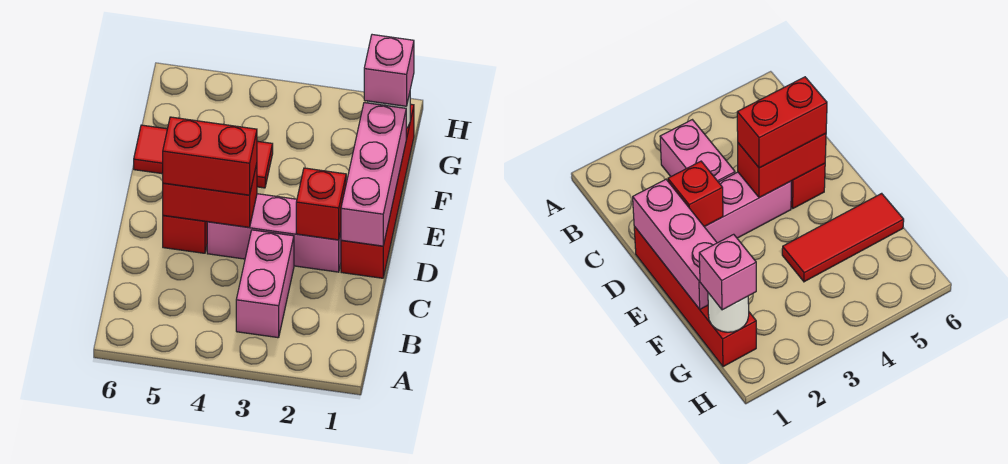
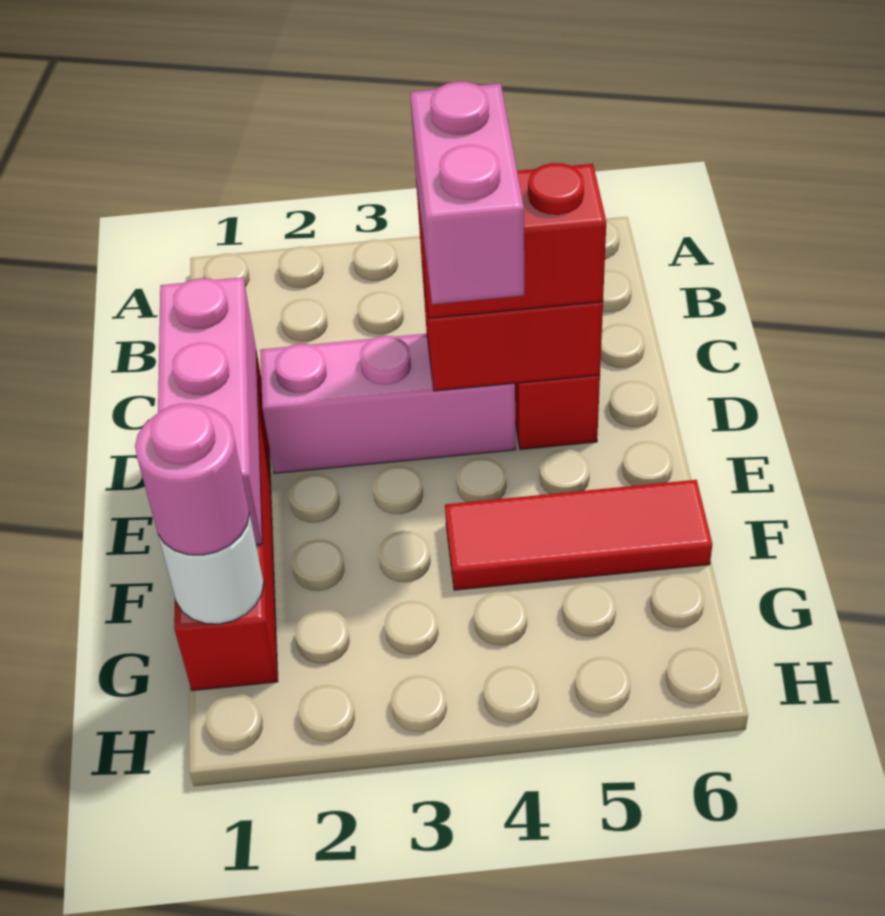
pink 1x2 brick [236,230,294,338] -> pink 1x2 brick moved to [410,82,524,304]
red 1x1 brick [296,168,346,240] -> none
pink 1x1 brick [364,35,414,106] -> pink 1x1 round brick [135,404,250,555]

